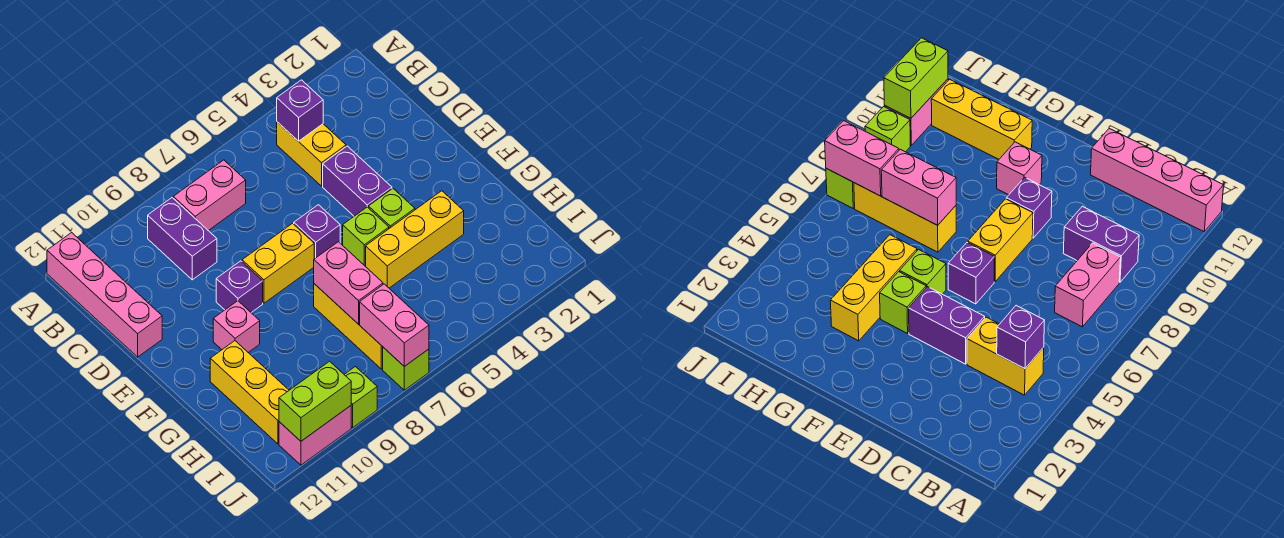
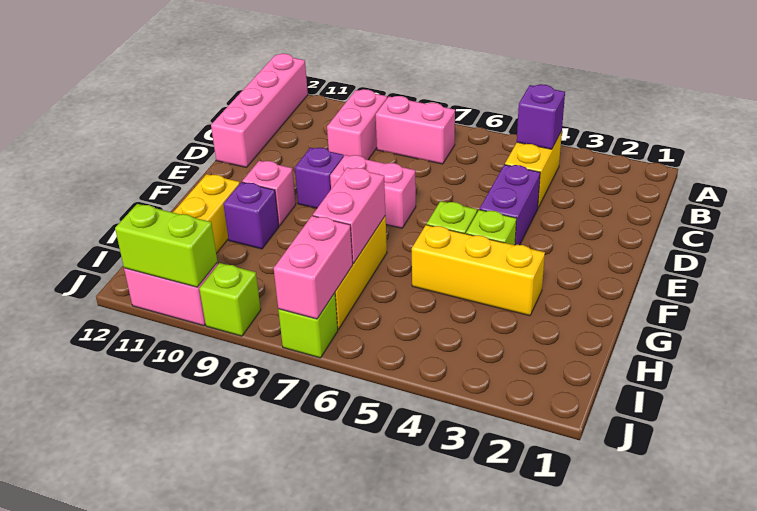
purple 1x2 brick [148,198,217,280] -> pink 1x2 brick [327,89,387,160]
purple 1x1 brick [294,205,340,259] -> purple 1x1 brick moved to [224,182,279,249]
yellow 1x2 brick [242,223,314,303] -> pink 1x2 brick [330,155,416,228]

